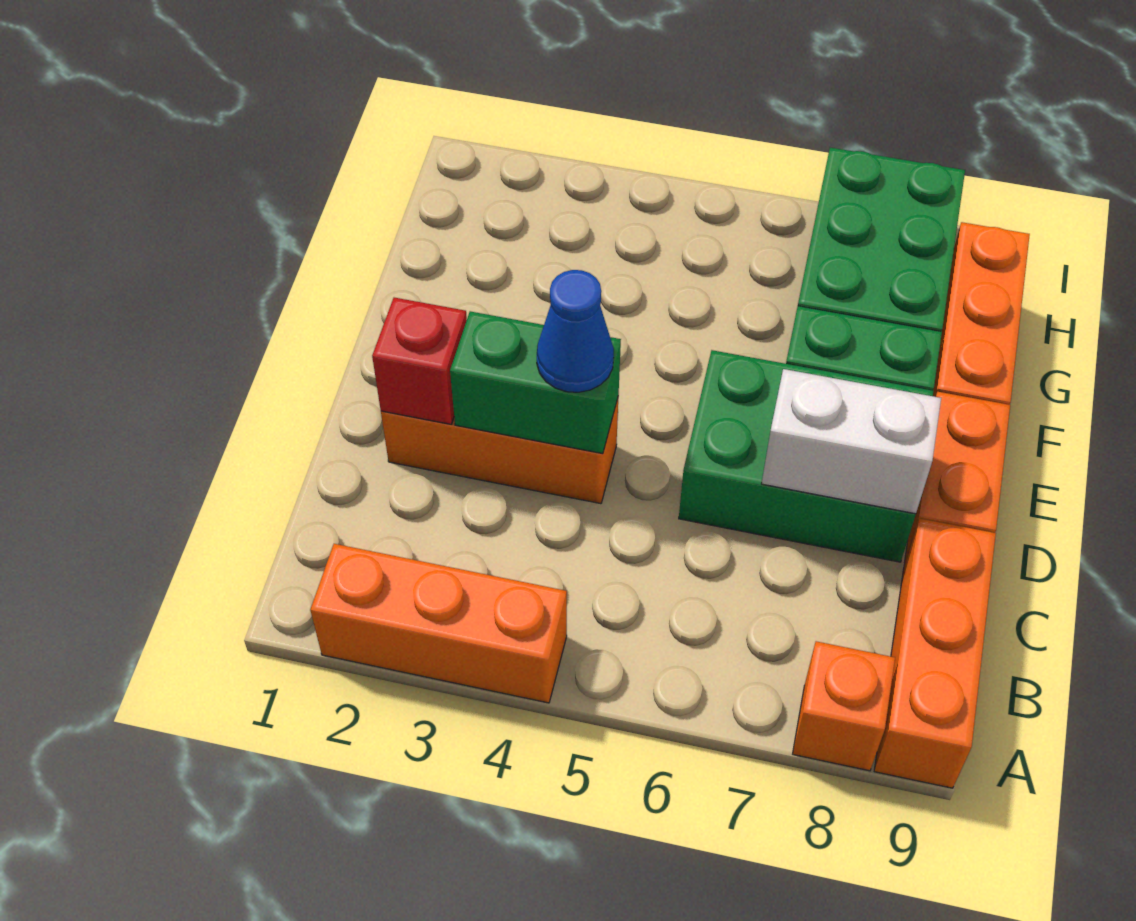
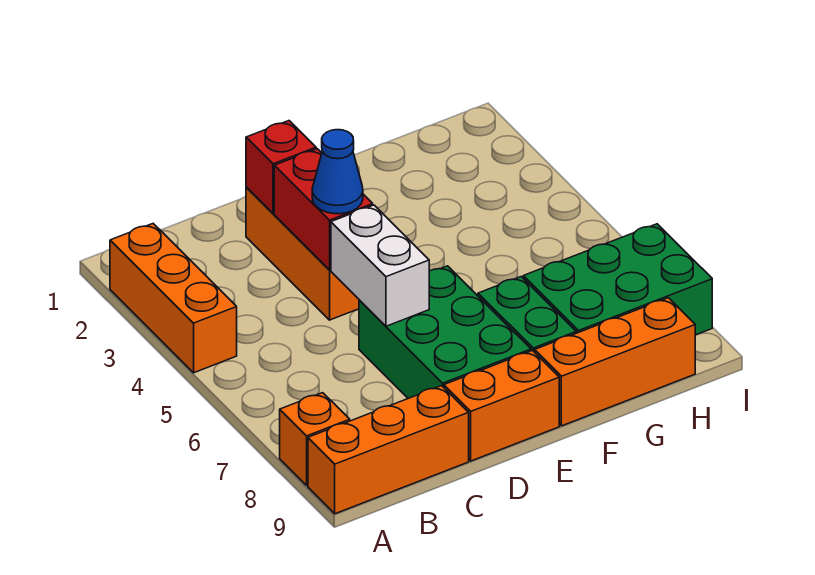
green 1x2 brick [450,311,621,454] -> red 1x2 brick [274,149,373,270]
white 1x2 brick [762,369,941,514] -> white 1x2 brick moved to [331,205,429,326]

